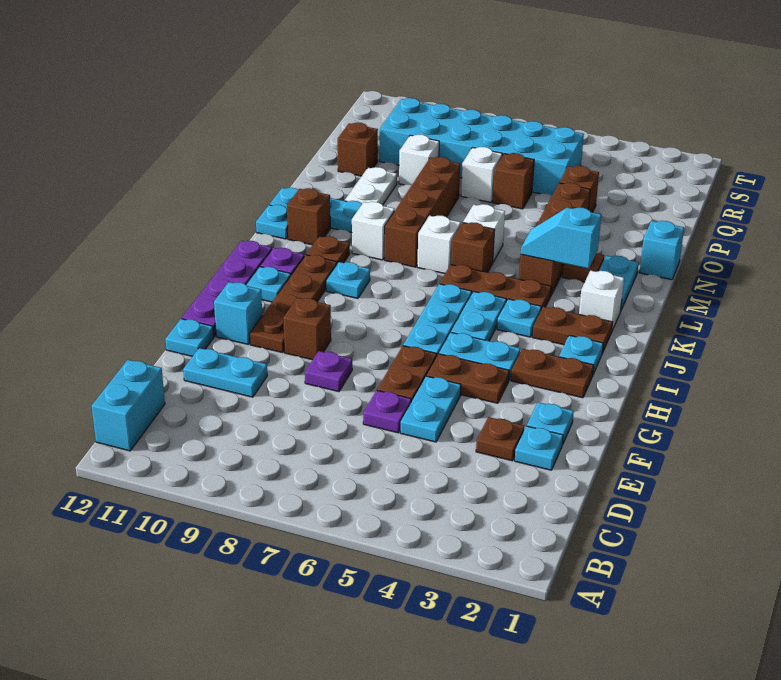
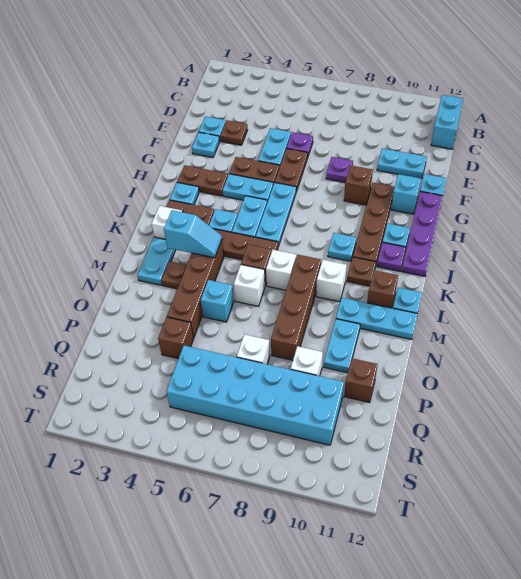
cyan 1x1 brick [639,221,684,280] -> cyan 1x1 brick moved to [201,280,234,322]
white 1x2 plate [345,167,397,205] -> cyan 1x2 plate [324,319,360,373]
brown 1x1 brick [493,153,534,209] -> none

